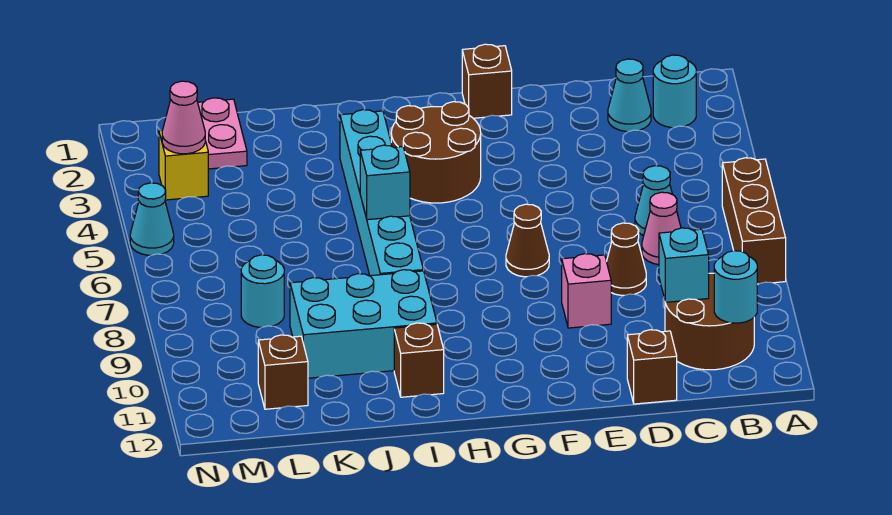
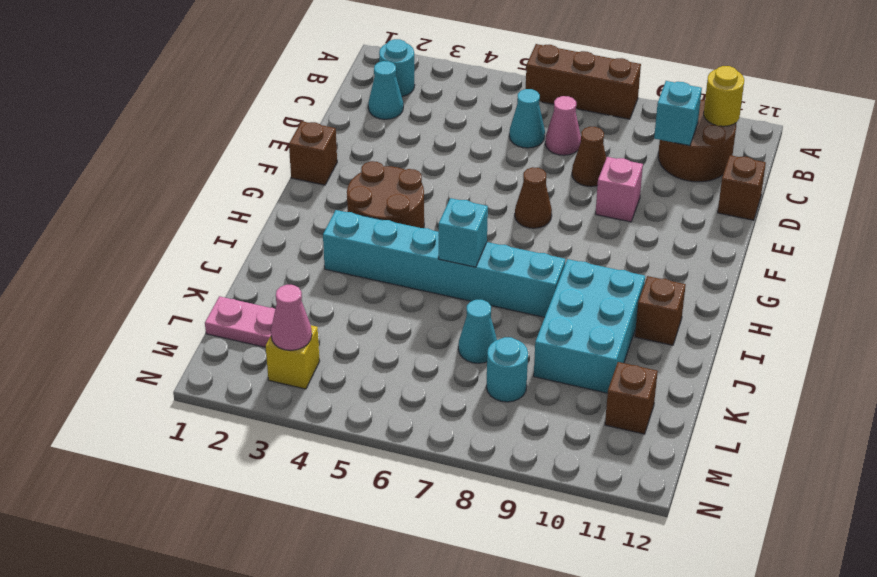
cyan 1x1 round brick [714,251,757,323] -> yellow 1x1 round brick [704,66,744,126]
cyan 1x1 cone [130,183,174,255] -> cyan 1x1 cone moved to [458,300,497,363]

